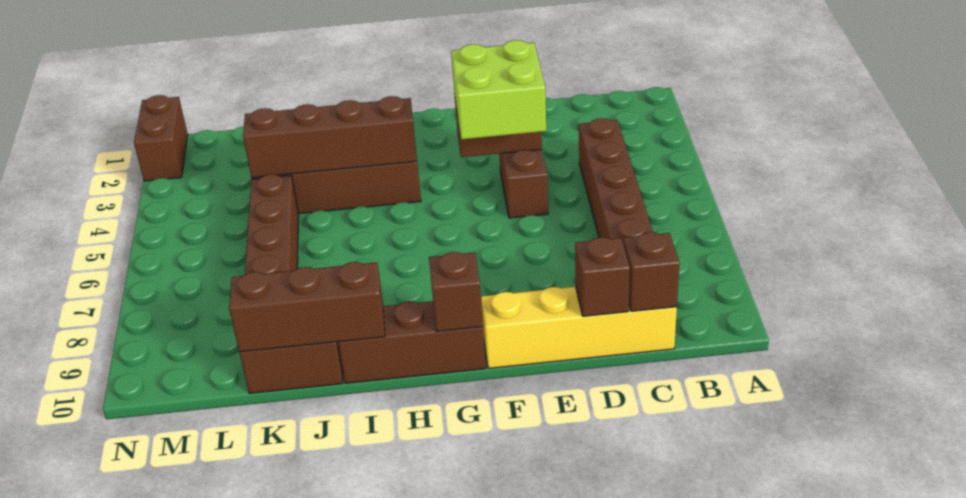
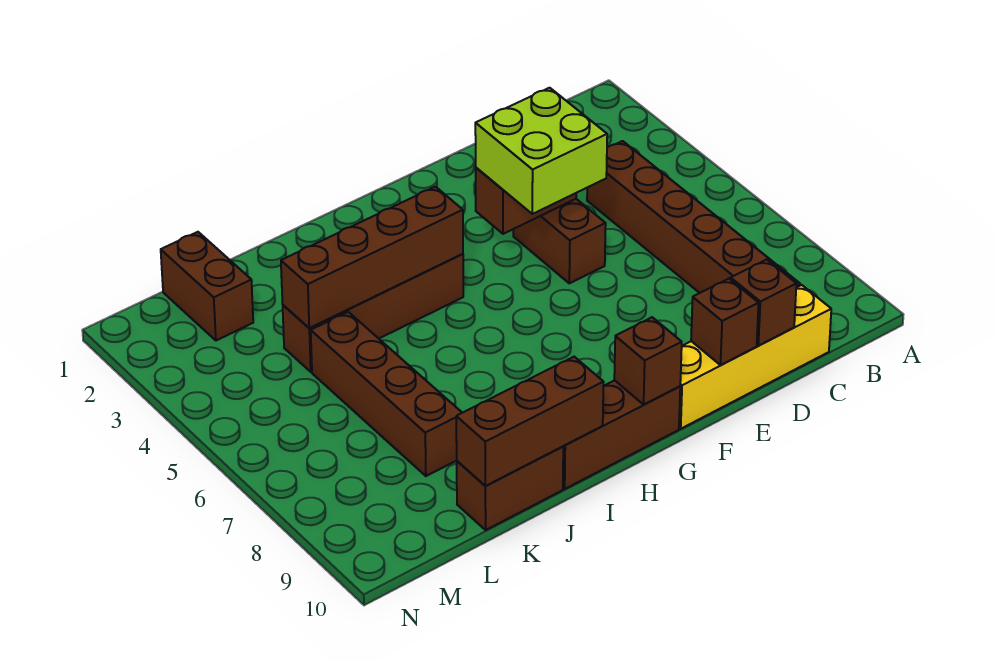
brown 1x1 brick [623,232,679,311] -> brown 1x1 brick moved to [691,279,759,365]
brown 1x2 brick [134,95,188,181] -> brown 1x2 brick moved to [161,232,253,341]

